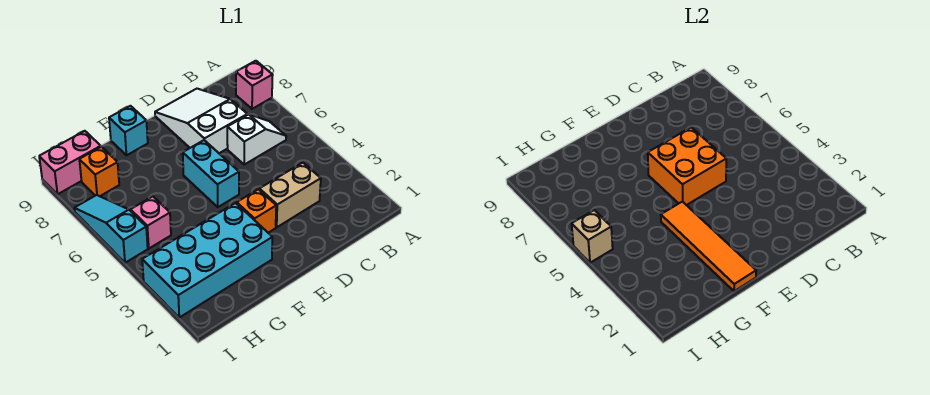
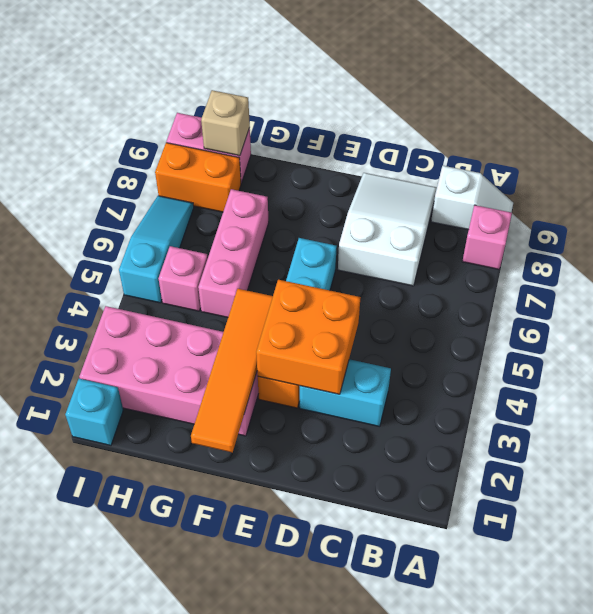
white 1x2 slope [227,115,286,164] -> white 1x2 slope moved to [431,166,513,230]
tan 1x2 brick [259,163,321,227] -> cyan 1x2 brick [300,359,391,427]
orange 2x2 brick [648,127,726,205] -> orange 2x2 brick moved to [256,280,361,394]
cyan 2x4 brick [142,203,272,317] -> pink 2x4 brick [79,306,259,436]
cyan 1x1 brick [109,106,148,155] -> cyan 1x1 brick moved to [65,379,123,445]
none -> pink 1x3 brick [198,189,269,317]
orange 1x1 brick [79,147,119,196] -> orange 1x2 brick [155,143,241,212]
tan 1x1 brick [572,210,613,263] -> tan 1x1 brick moved to [201,90,250,156]

